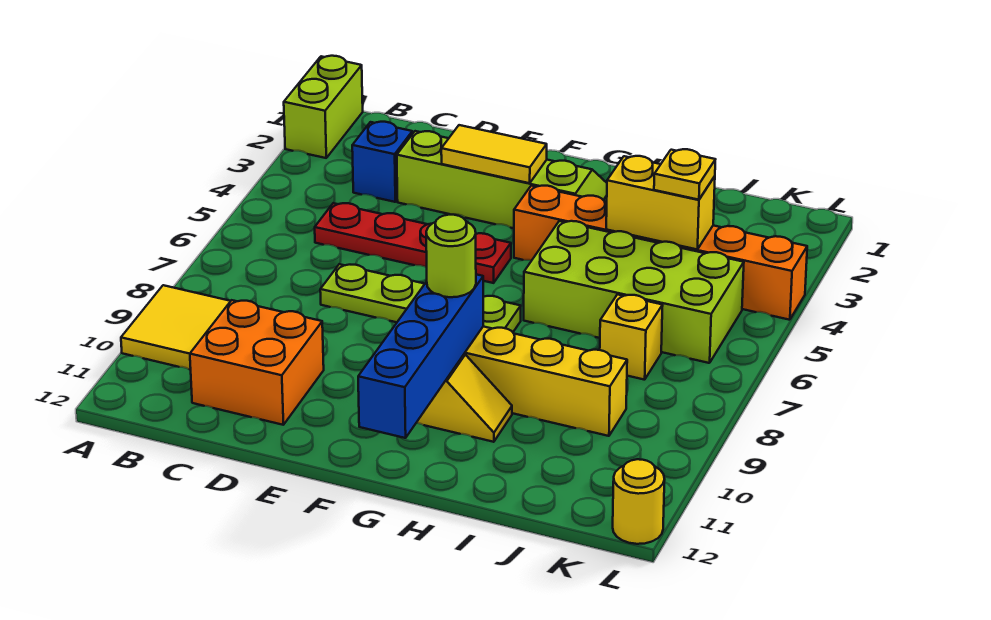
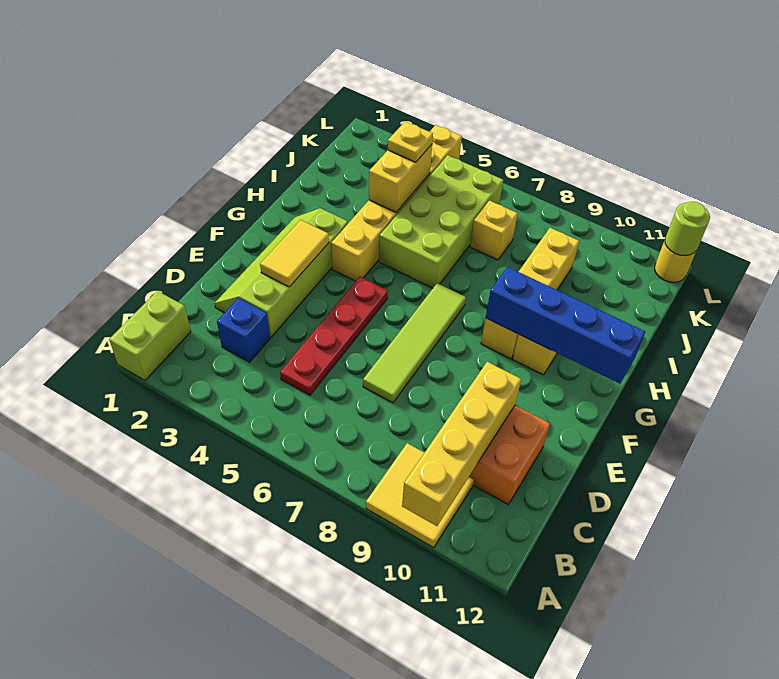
lime 1x2 brick [284,56,363,158] -> lime 1x2 brick turned to [109,291,191,380]
none -> yellow 1x4 brick [402,362,521,526]
lime 1x4 plate [320,264,521,332] -> lime 1x4 tile [363,283,466,403]
orange 1x6 brick [514,186,807,320] -> yellow 1x6 brick [331,125,462,281]
lime 1x1 round brick [426,214,476,297] -> lime 1x1 round brick moved to [665,202,710,256]

